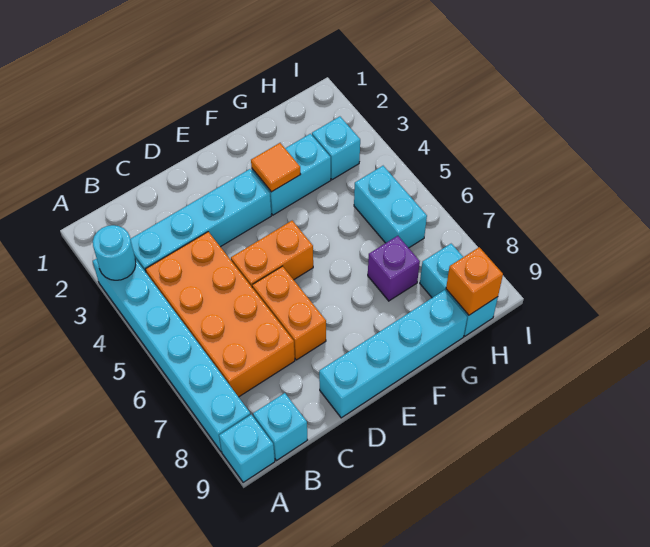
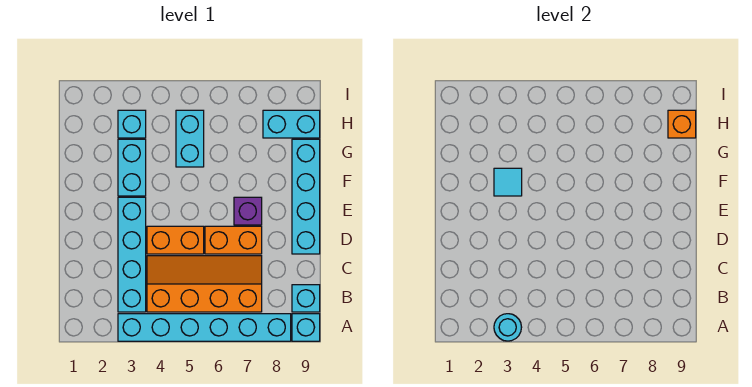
orange 2x4 brick [146,232,295,397] -> orange 2x4 slope [147,256,262,312]
orange 1x2 brick [231,221,313,288] -> orange 1x2 brick turned to [147,226,204,254]
orange 1x1 tile [251,143,301,192] -> cyan 1x1 tile [494,168,522,196]
purple 1x1 brick [368,236,420,301] -> purple 1x1 brick moved to [234,197,262,225]
cyan 1x2 brick [354,166,427,248] -> cyan 1x2 brick turned to [176,110,204,167]

